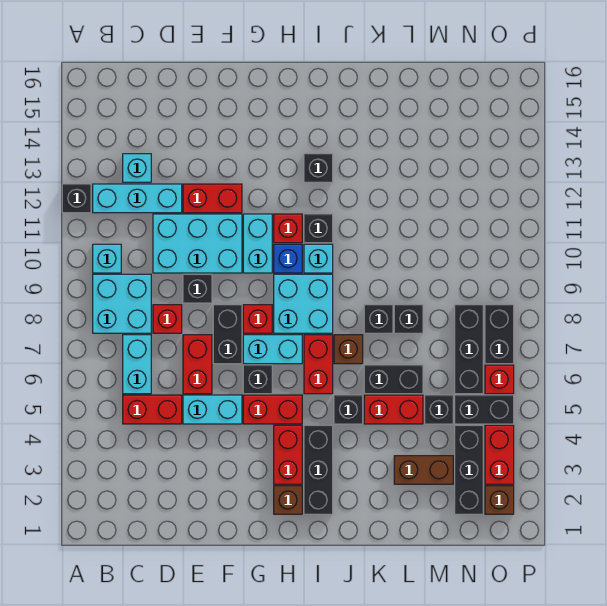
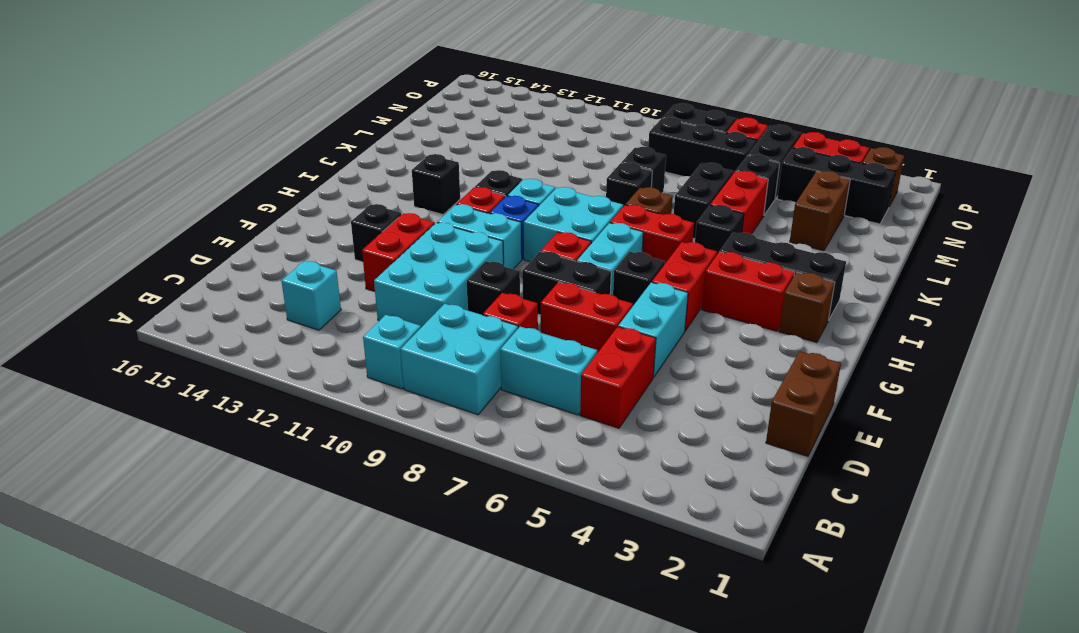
black 1x1 brick [62,184,91,213] -> black 1x1 brick moved to [351,204,402,262]
cyan 1x3 brick [93,184,182,213] -> none
none -> brown 1x2 brick [766,351,841,456]

